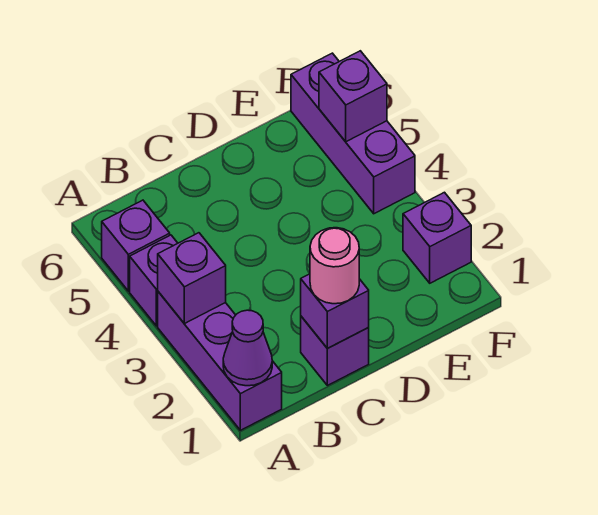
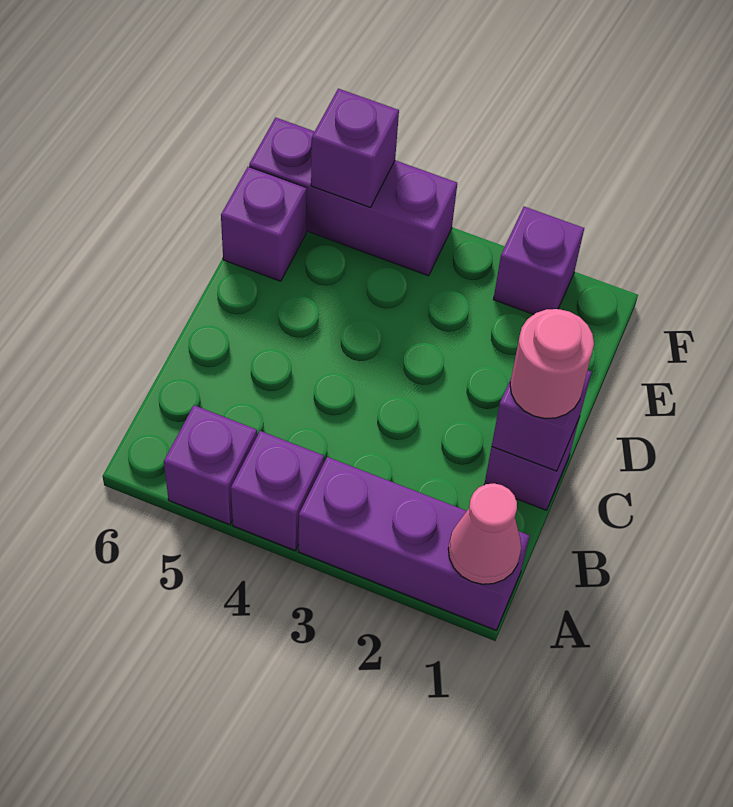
purple 1x1 cone [223,310,272,386] -> pink 1x1 cone [448,483,521,584]
purple 1x1 brick [158,233,226,324] -> purple 1x1 brick moved to [221,167,307,281]

